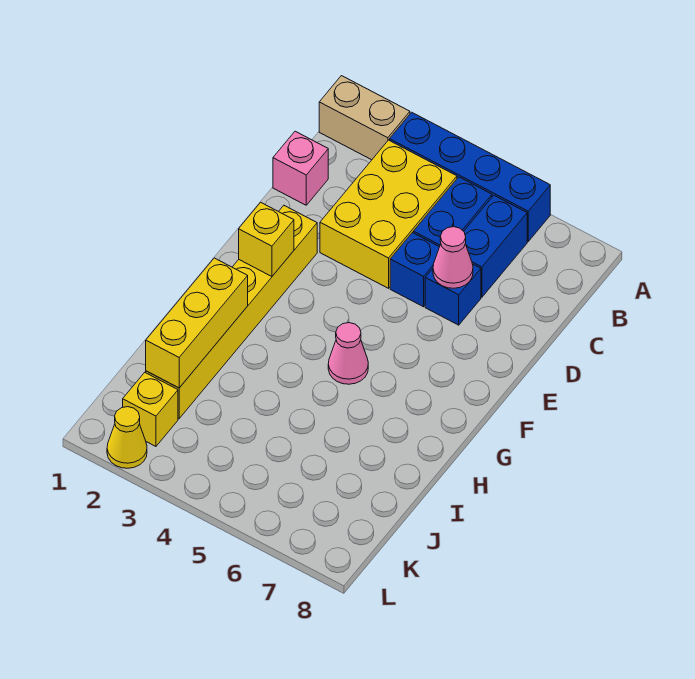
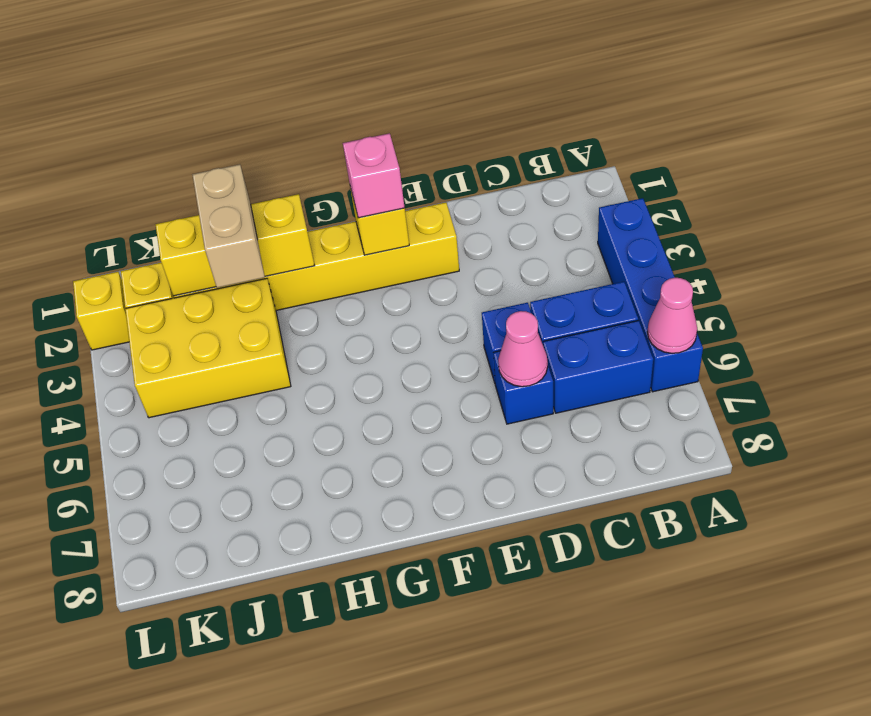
tan 1x2 brick [319,76,410,160] -> tan 1x2 brick moved to [192,164,265,288]
yellow 2x3 brick [320,140,457,288] -> yellow 2x3 brick moved to [125,278,291,418]
pink 1x1 brick [273,131,328,205] -> pink 1x1 brick moved to [343,133,405,218]
pink 1x1 cone [328,323,368,384] -> pink 1x1 cone moved to [647,278,697,353]
yellow 1x1 cone [107,407,147,468] -> yellow 1x1 brick [73,272,129,350]

